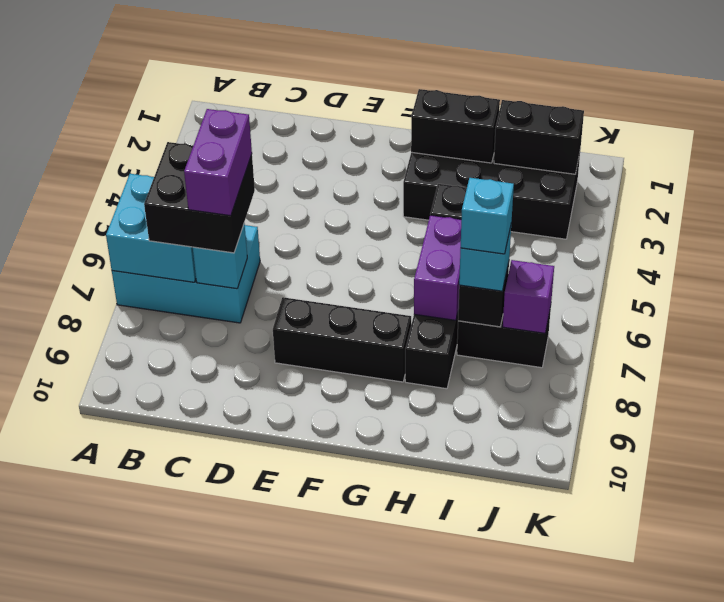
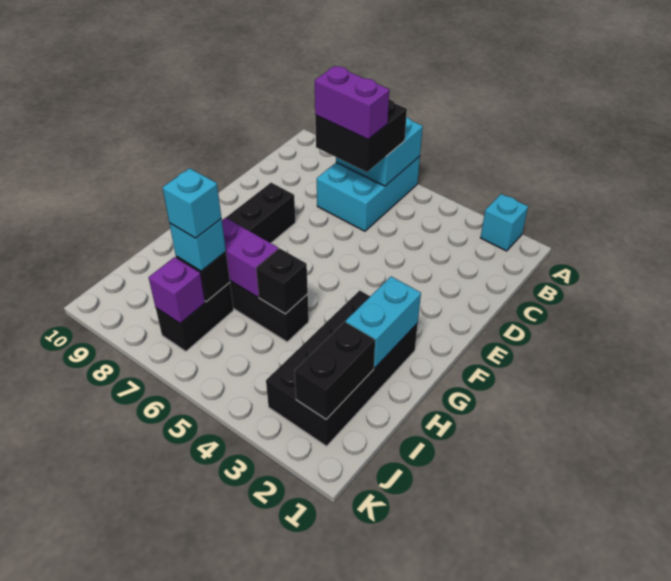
cyan 1x1 brick [193,223,247,289] -> cyan 1x1 brick moved to [481,194,528,251]
black 1x2 brick [411,89,500,163] -> cyan 1x2 brick [346,277,421,368]

